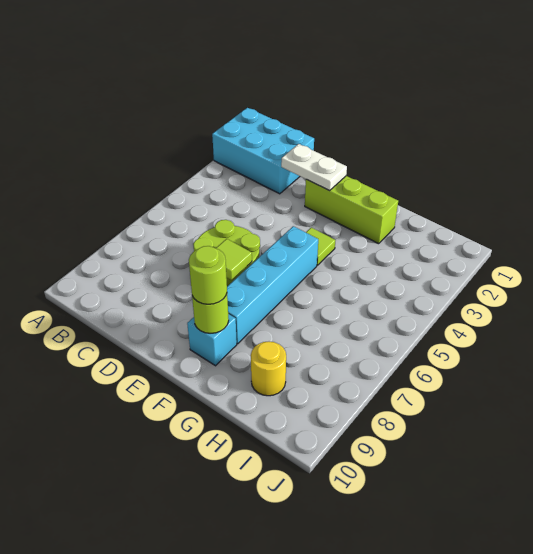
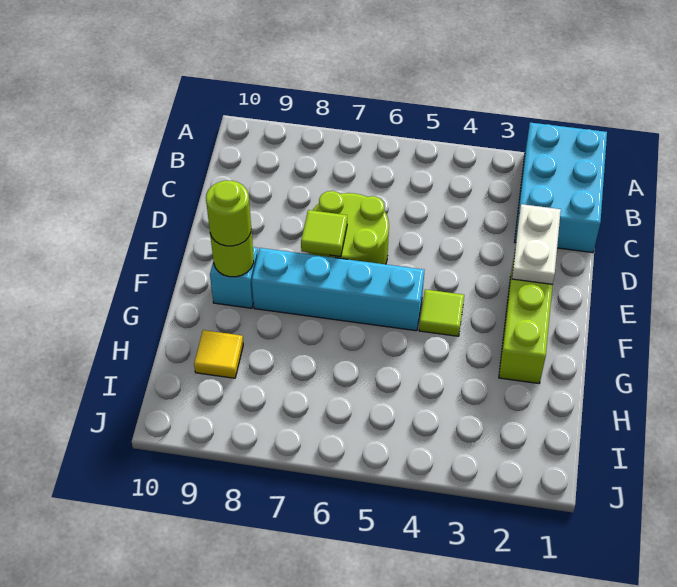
yellow 1x1 round brick [251,342,286,396] -> yellow 1x1 tile [194,330,243,378]

